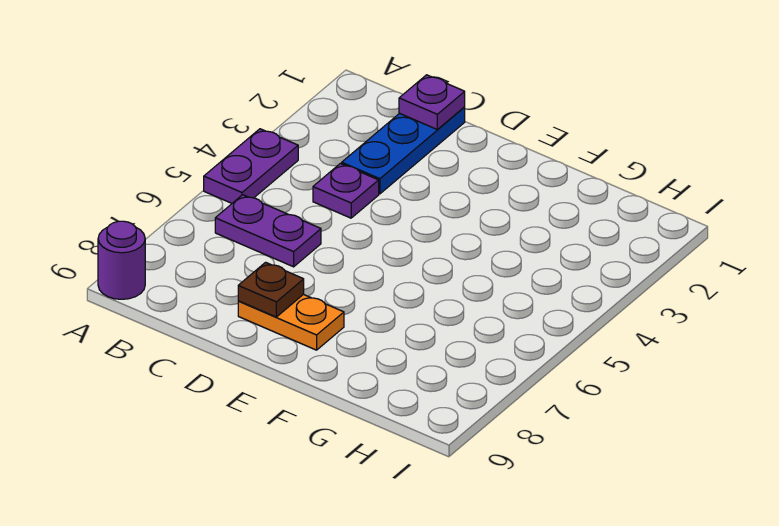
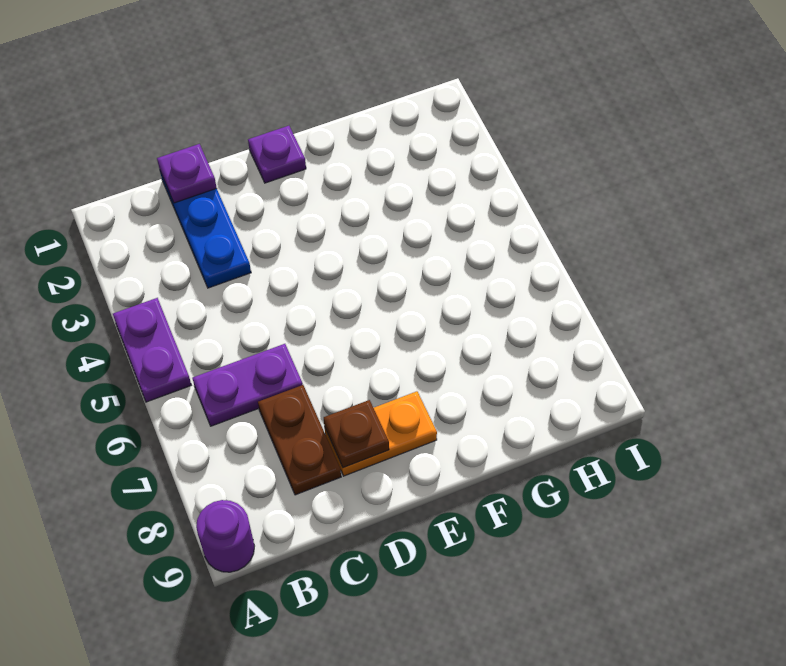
purple 1x1 plate [313,164,379,218] -> purple 1x1 plate moved to [248,126,306,183]
none -> brown 1x2 plate [258,385,341,495]

